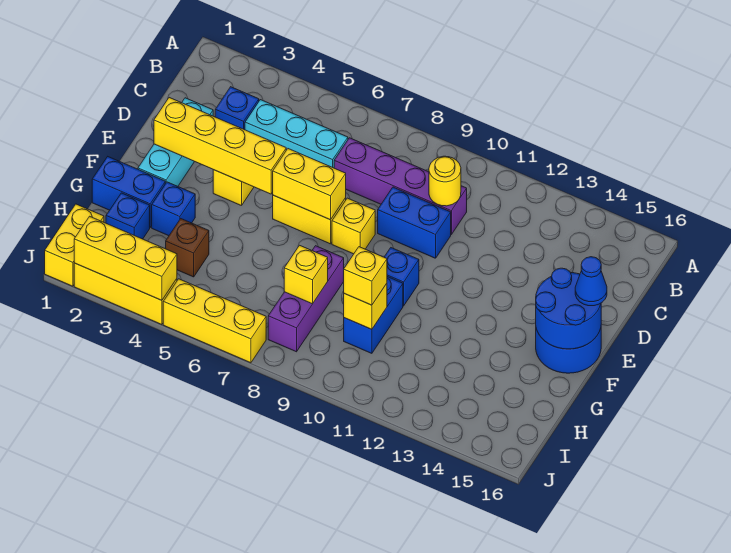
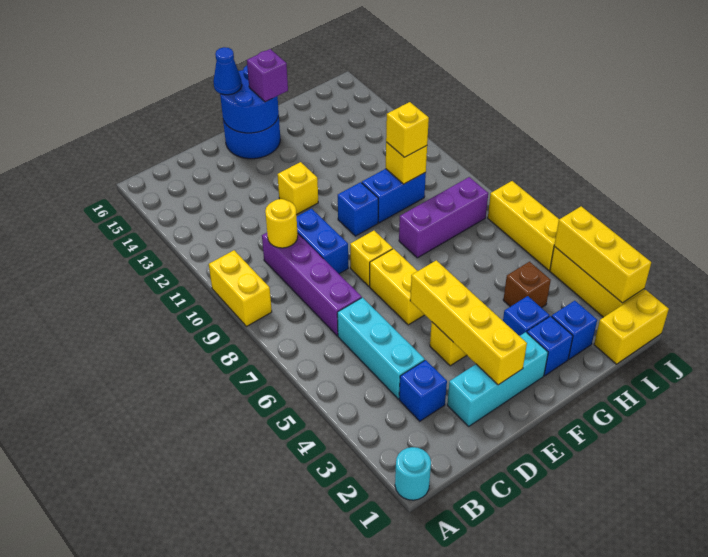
none -> cyan 1x1 round brick [395,447,431,500]
yellow 1x2 brick [273,149,346,220] -> yellow 1x2 brick moved to [209,250,272,327]
none -> purple 1x1 brick [247,49,288,102]
blue 1x2 brick [92,157,165,227] -> blue 1x1 brick [527,316,573,376]
yellow 1x1 brick [284,245,328,304] -> yellow 1x1 brick moved to [277,162,318,215]

